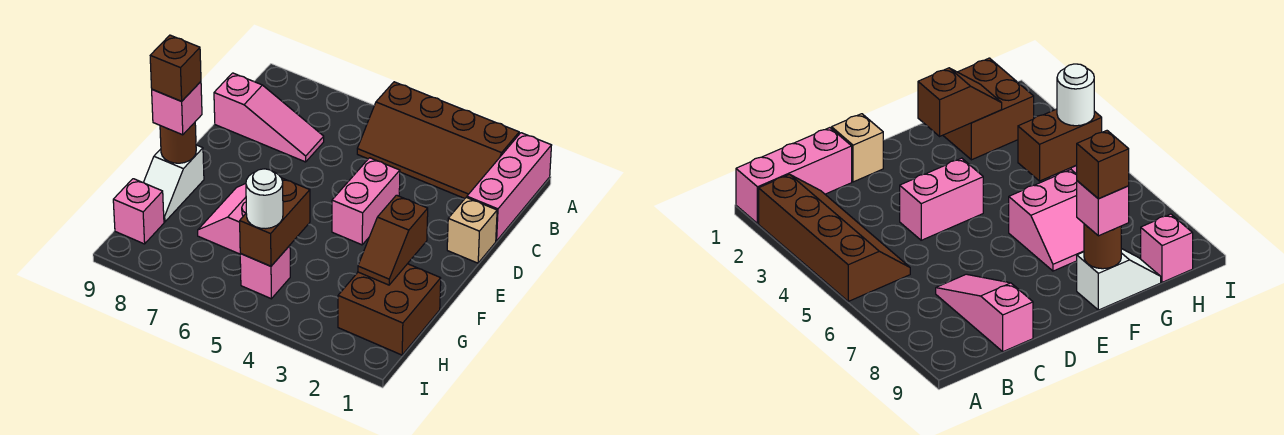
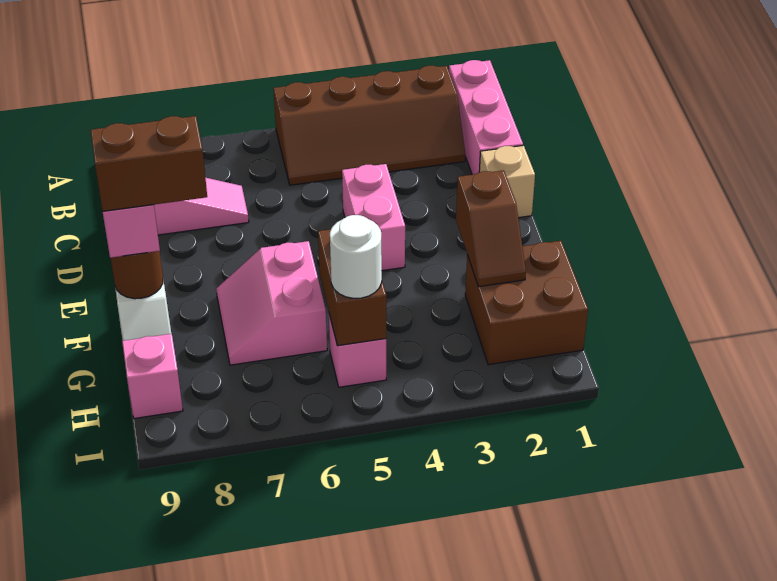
brown 1x1 brick [150,35,201,101] -> brown 1x2 brick [91,116,207,211]

